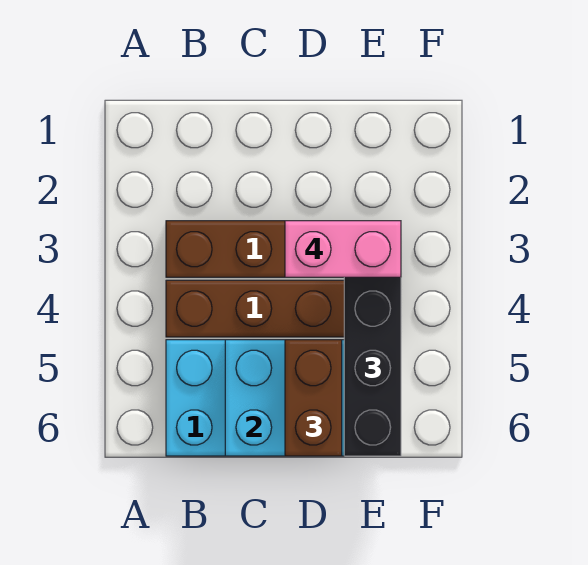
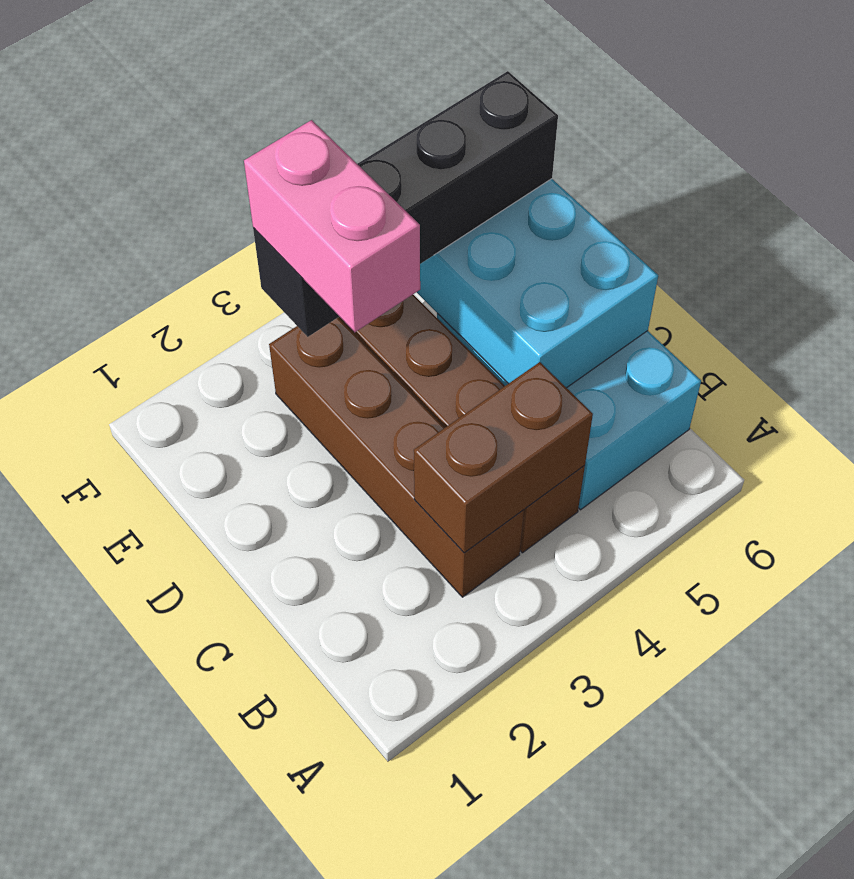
brown 1x2 brick [285,340,342,456] -> brown 1x2 brick moved to [414,362,593,553]

